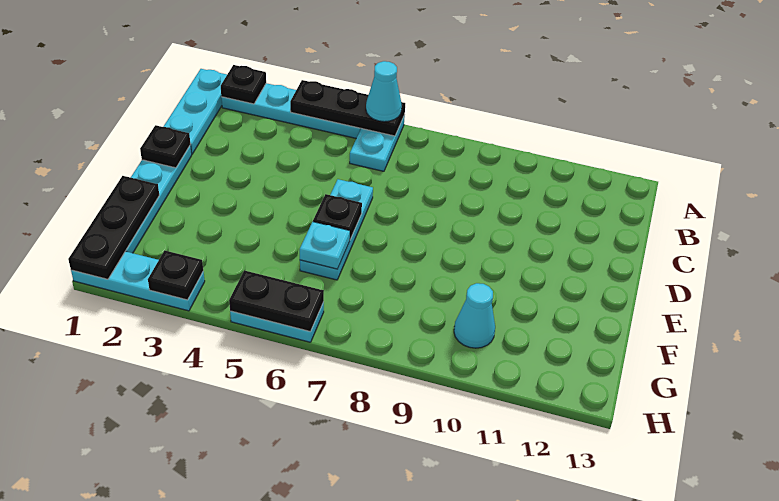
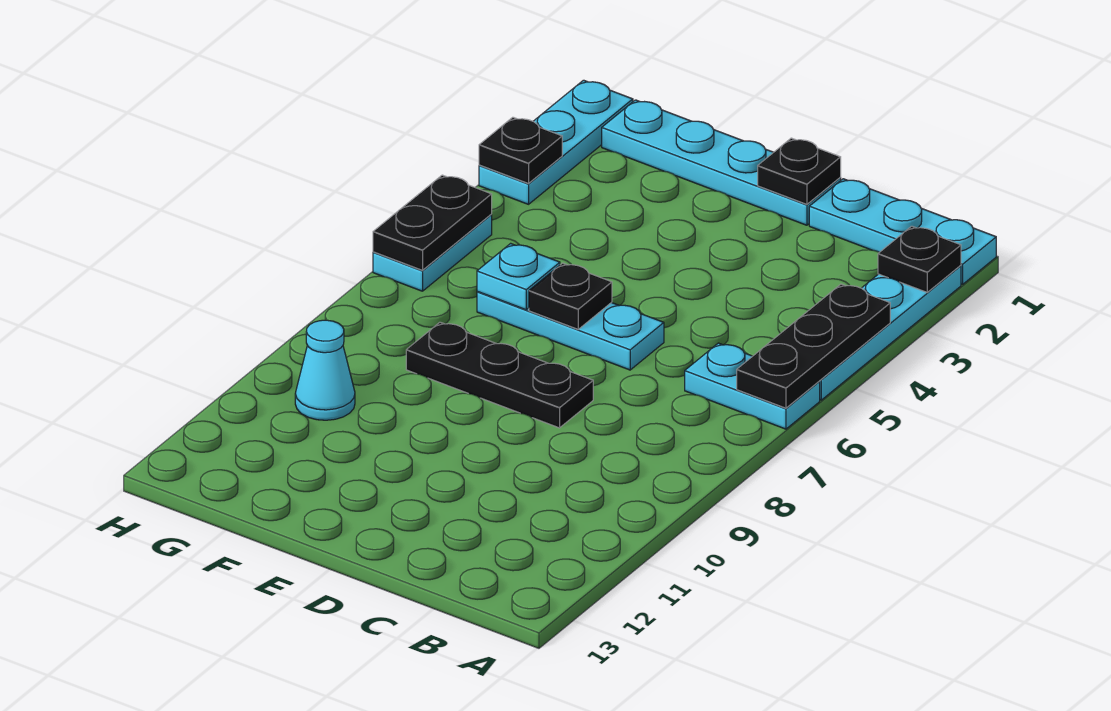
cyan 1x1 cone [366,61,402,122] -> none
black 1x3 plate [68,176,159,279] -> black 1x3 plate moved to [406,322,593,428]

